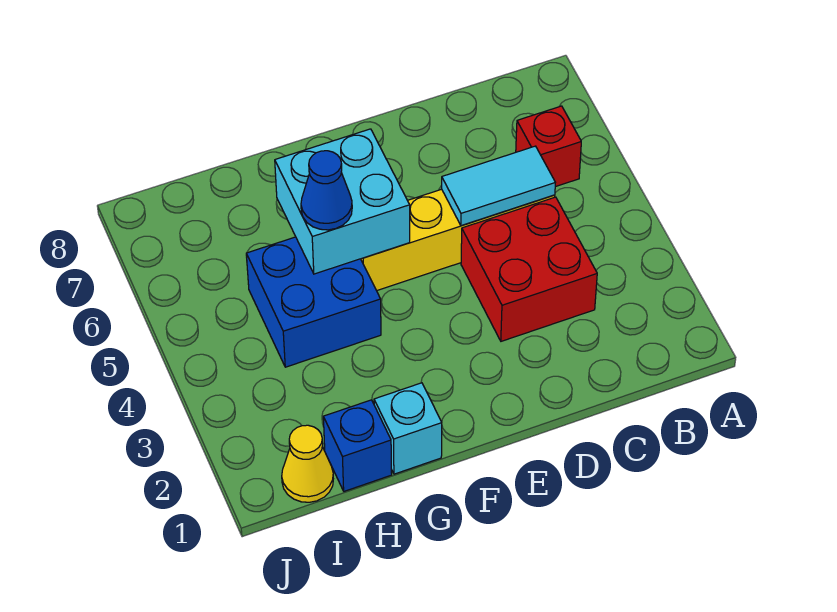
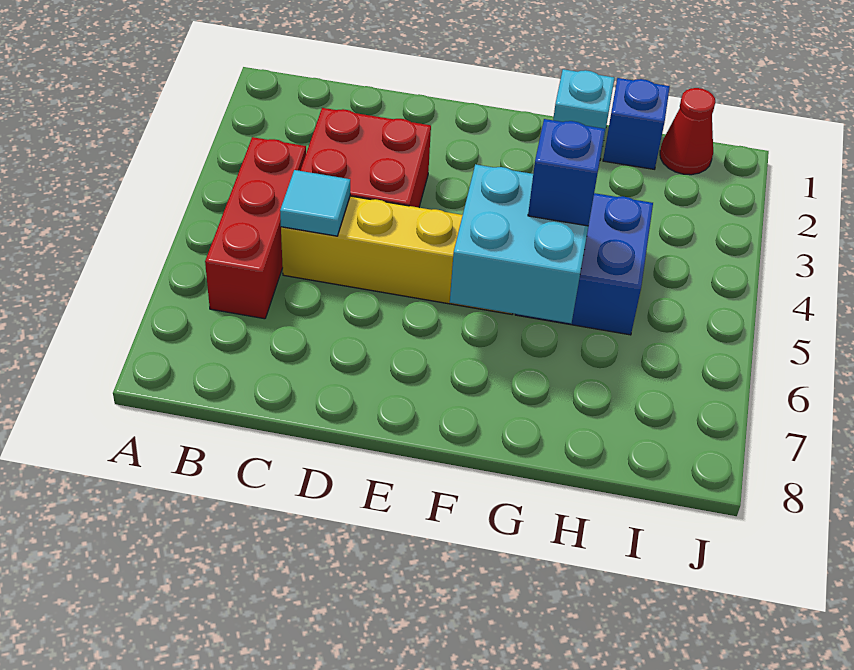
red 1x1 brick [516,106,581,187] -> red 1x3 brick [205,137,306,319]
cyan 1x2 tile [442,146,555,226] -> cyan 1x1 tile [280,170,350,236]
blue 1x1 cone [301,151,352,230] -> blue 1x1 brick [528,119,605,226]
yellow 1x1 cone [282,425,333,502] -> red 1x1 cone [660,88,715,175]

